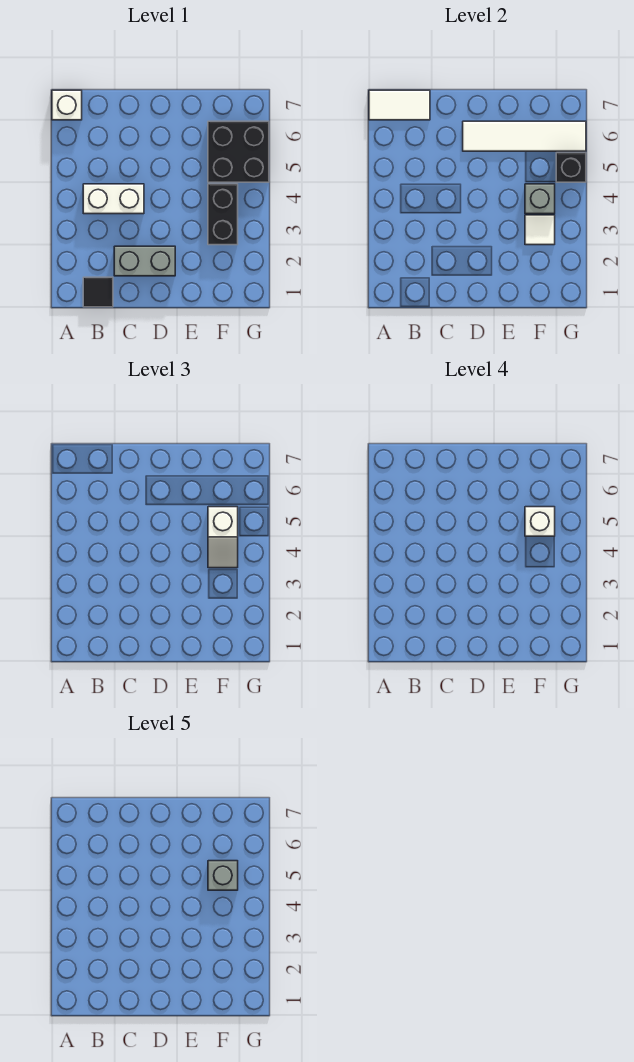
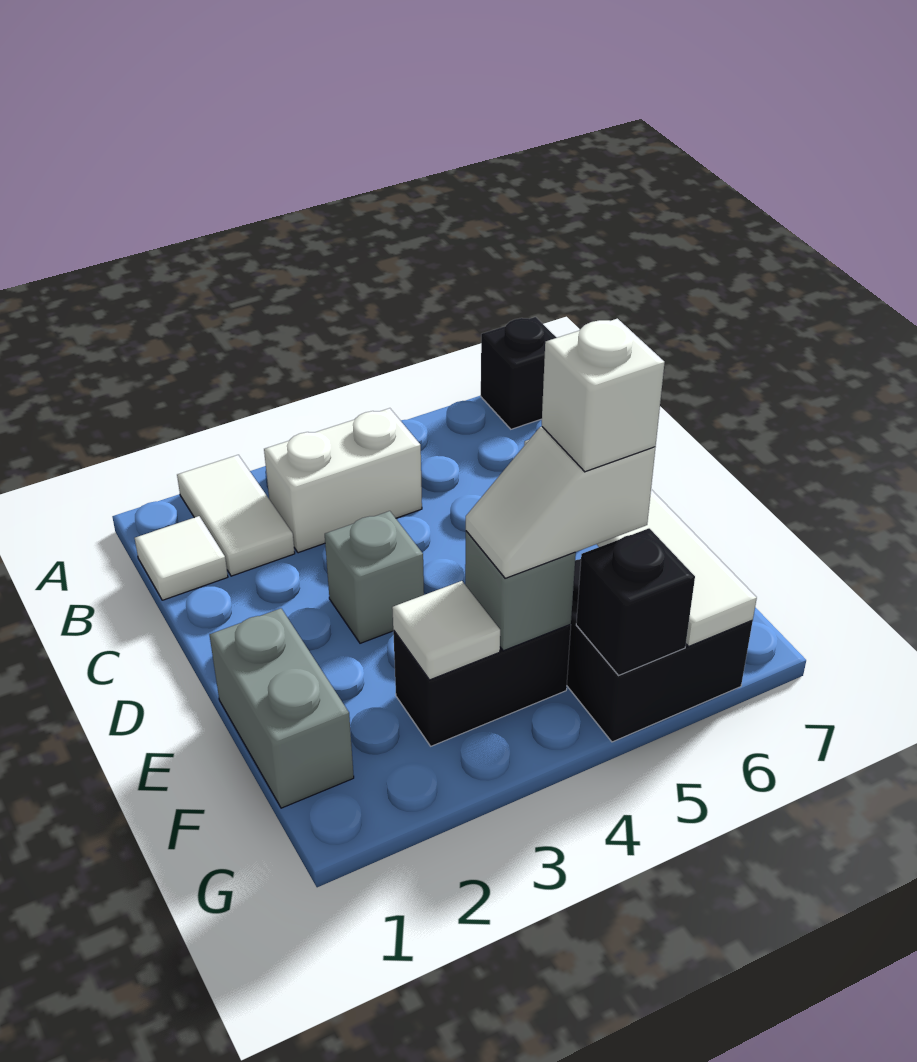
white 1x1 brick [52,90,82,120] -> black 1x1 brick [481,317,557,429]
white 1x2 tile [369,90,430,120] -> white 1x2 tile moved to [177,455,295,576]
black 1x1 tile [83,277,113,307] -> white 1x1 tile [135,516,228,600]
white 1x2 brick [83,184,144,214] -> white 1x2 brick turned to [264,408,422,553]
grey 1x2 brick [114,246,175,276] -> grey 1x2 brick moved to [209,608,354,808]
grey 1x1 brick [208,861,238,890] -> grey 1x1 brick moved to [325,511,424,643]

